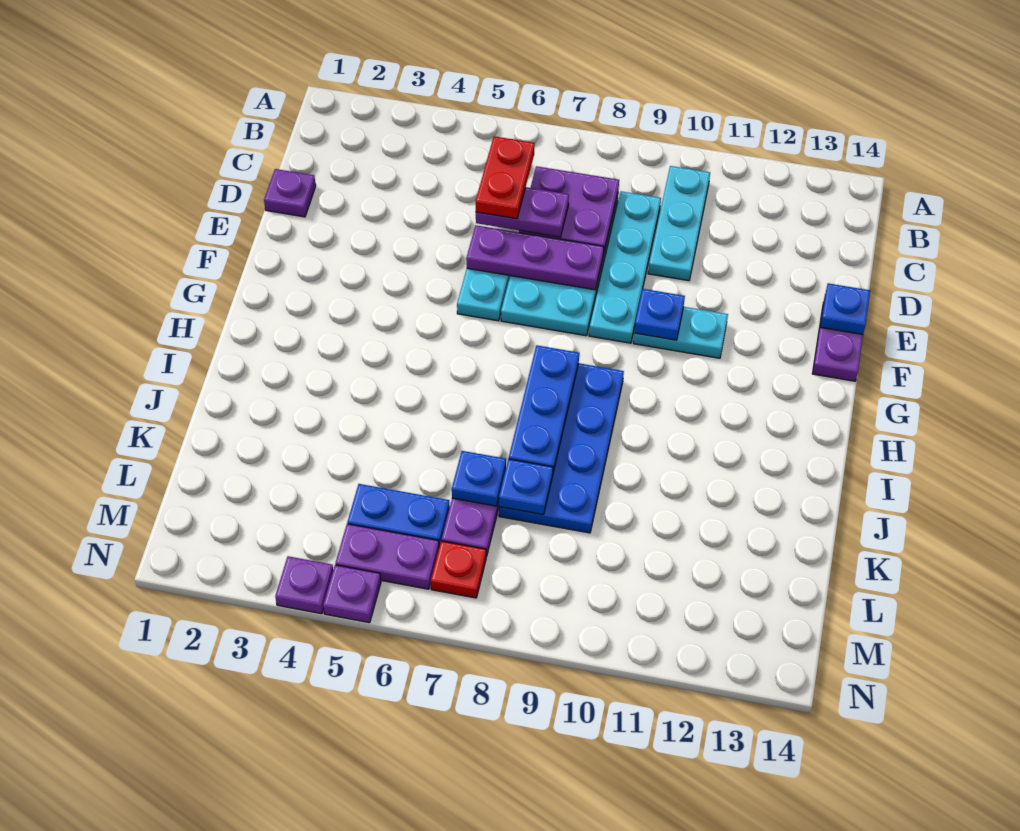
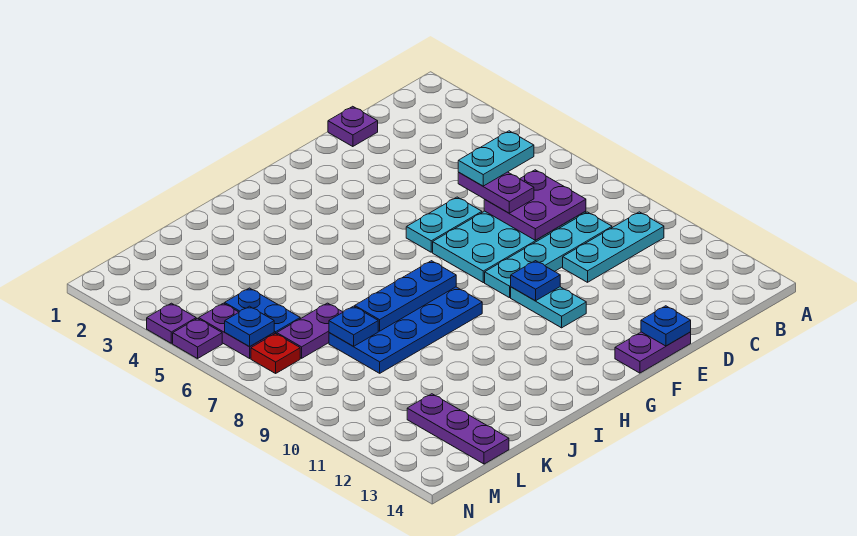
red 1x2 plate [476,136,535,219] -> cyan 1x2 plate [458,131,534,186]
purple 1x3 plate [466,225,604,290] -> purple 1x3 plate moved to [407,394,509,464]
blue 1x1 plate [452,451,506,506] -> blue 1x1 plate moved to [225,306,274,347]

